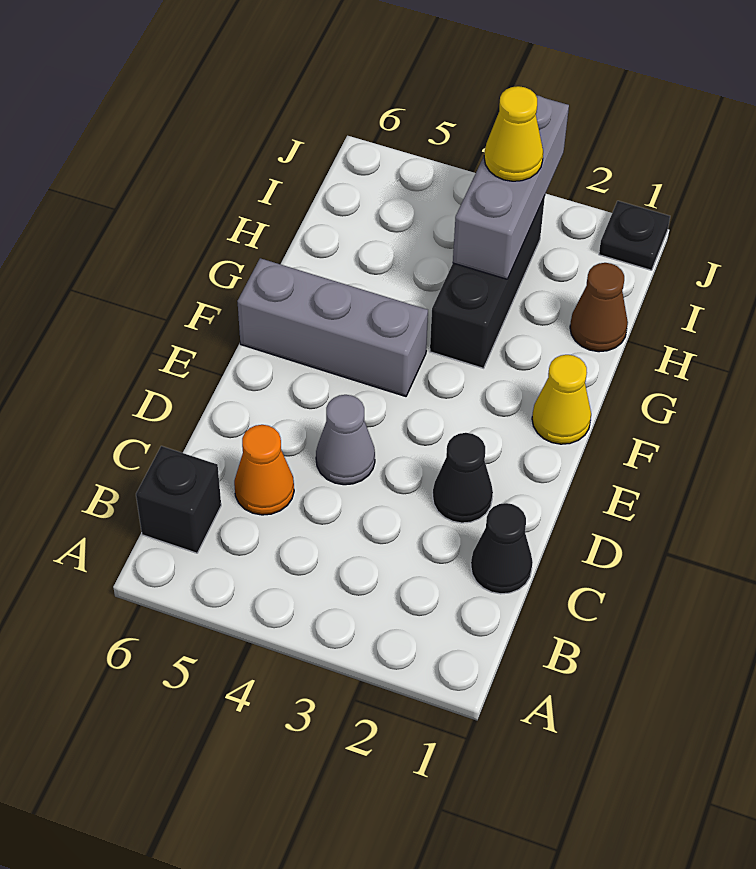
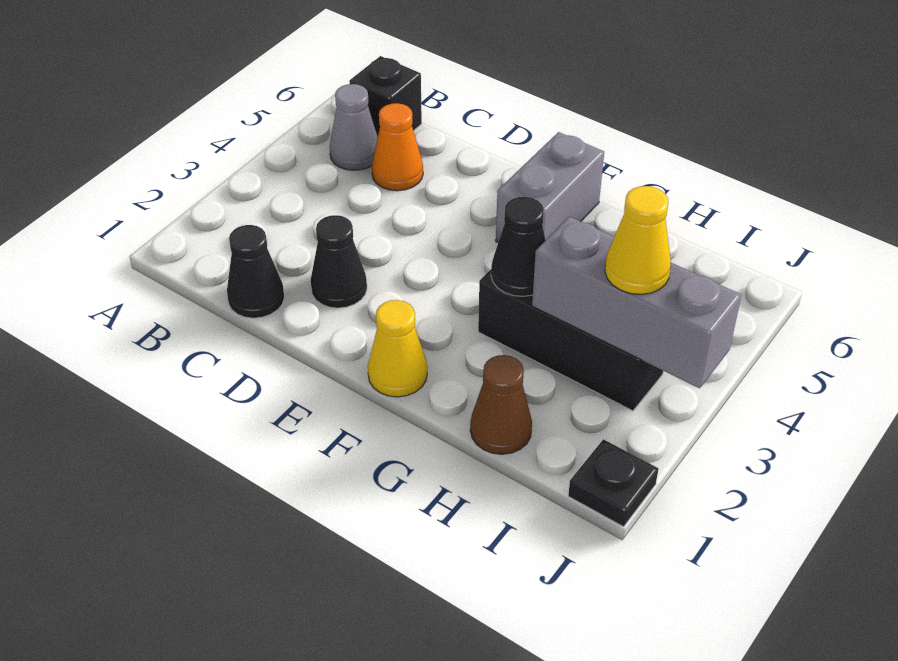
grey 1x1 cone [316,395,375,485] -> grey 1x1 cone moved to [330,84,378,170]
grey 1x3 brick [237,258,428,396] -> grey 1x2 brick [496,132,604,242]
none -> black 1x1 cone [491,197,546,296]

